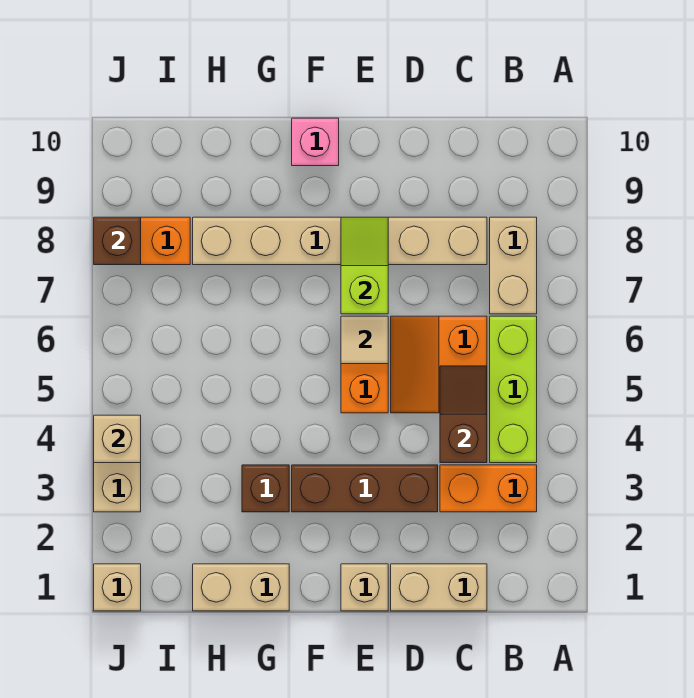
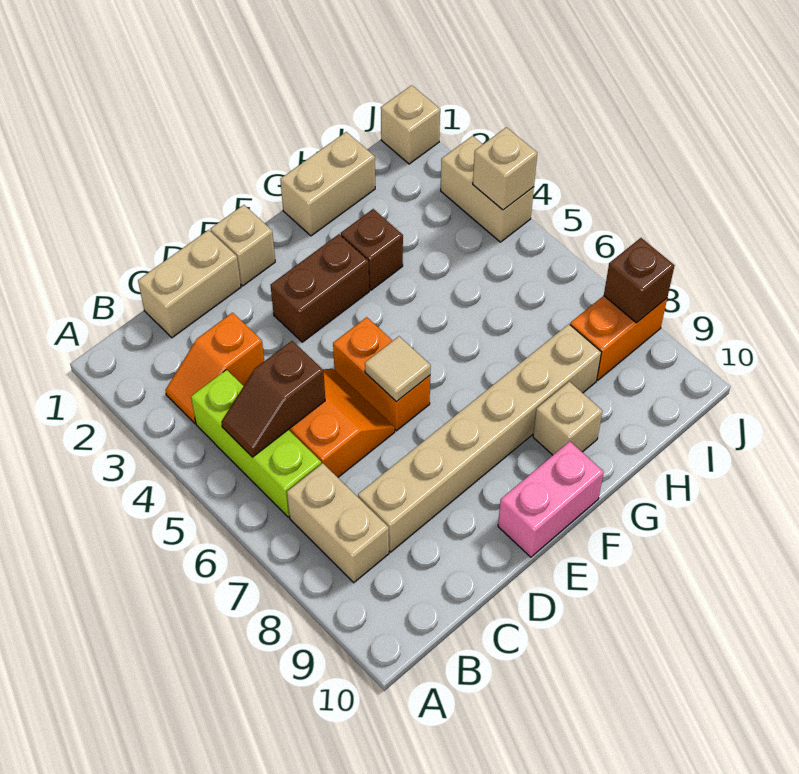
orange 1x2 brick [440,465,537,512] -> orange 1x2 slope [165,313,264,423]
brown 1x2 slope [440,366,487,463] -> brown 1x2 slope turned to [221,341,325,457]
brown 1x3 brick [292,465,438,512] -> brown 1x2 brick [271,234,369,342]
lime 1x2 slope [341,217,388,314] -> none
pink 1x1 brick [292,118,339,166] -> pink 1x2 brick [498,441,604,557]
none -> tan 1x1 brick [533,381,603,455]

